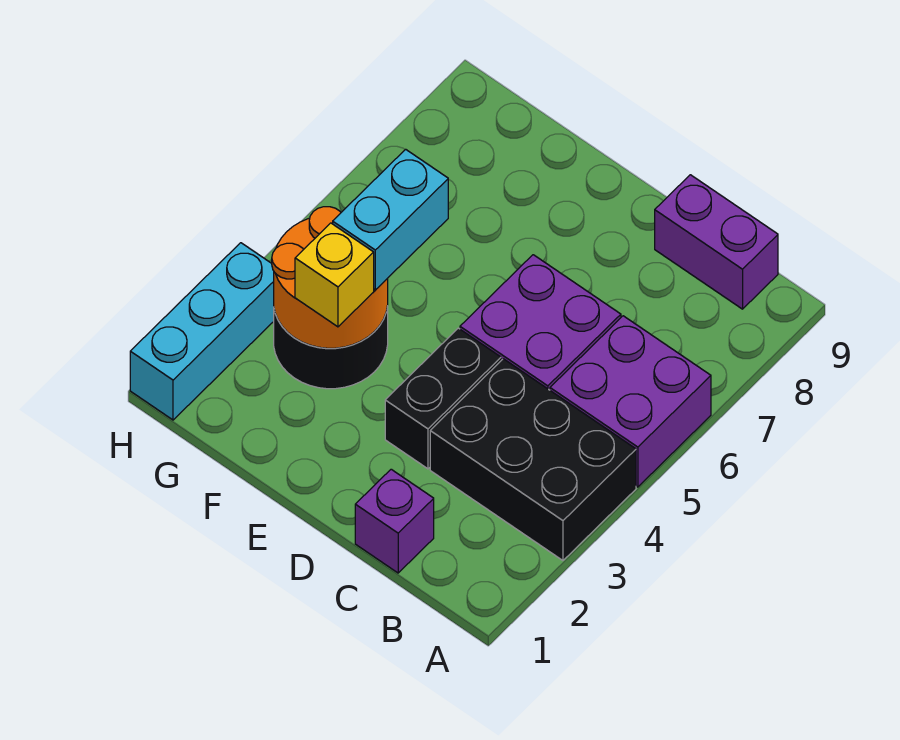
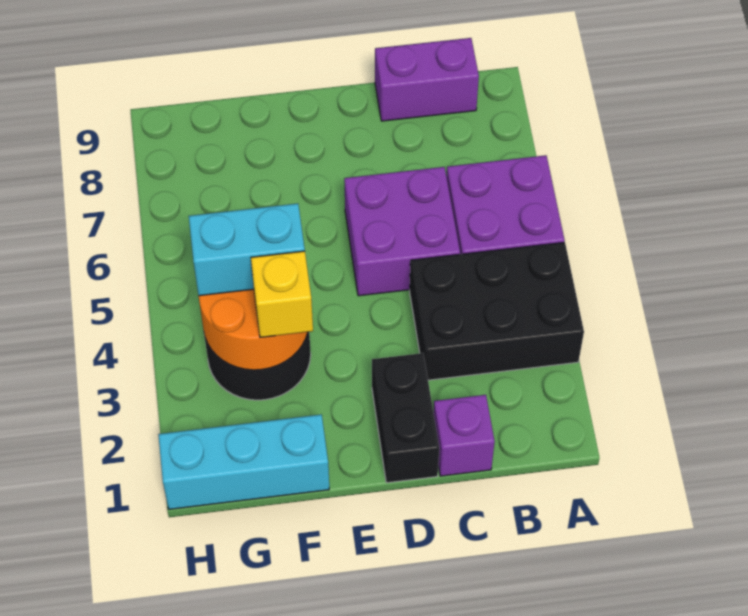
black 1x2 brick [385,328,501,469] -> black 1x2 brick moved to [372,353,439,483]
cyan 1x2 brick [333,149,448,290] -> cyan 1x2 brick turned to [189,203,305,296]
cyan 1x3 brick [130,243,274,420] -> cyan 1x3 brick turned to [158,414,329,509]

